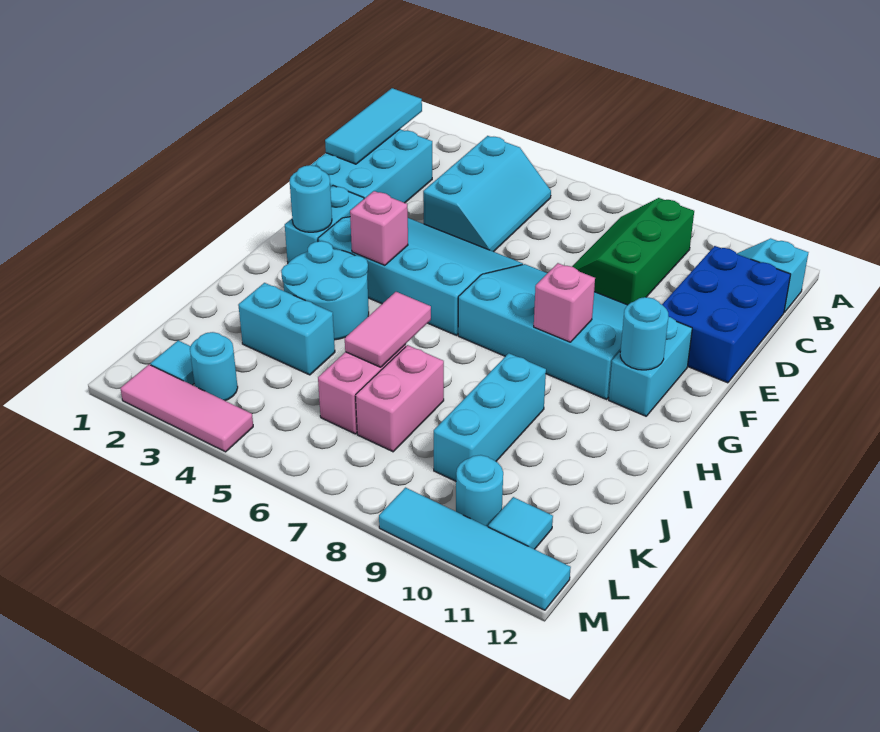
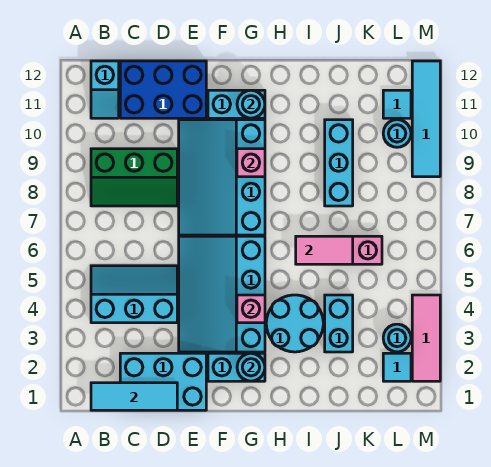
cyan 1x3 brick [434,353,546,481] -> cyan 1x3 brick turned to [325,120,353,206]
pink 1x2 brick [356,345,444,452] -> none

